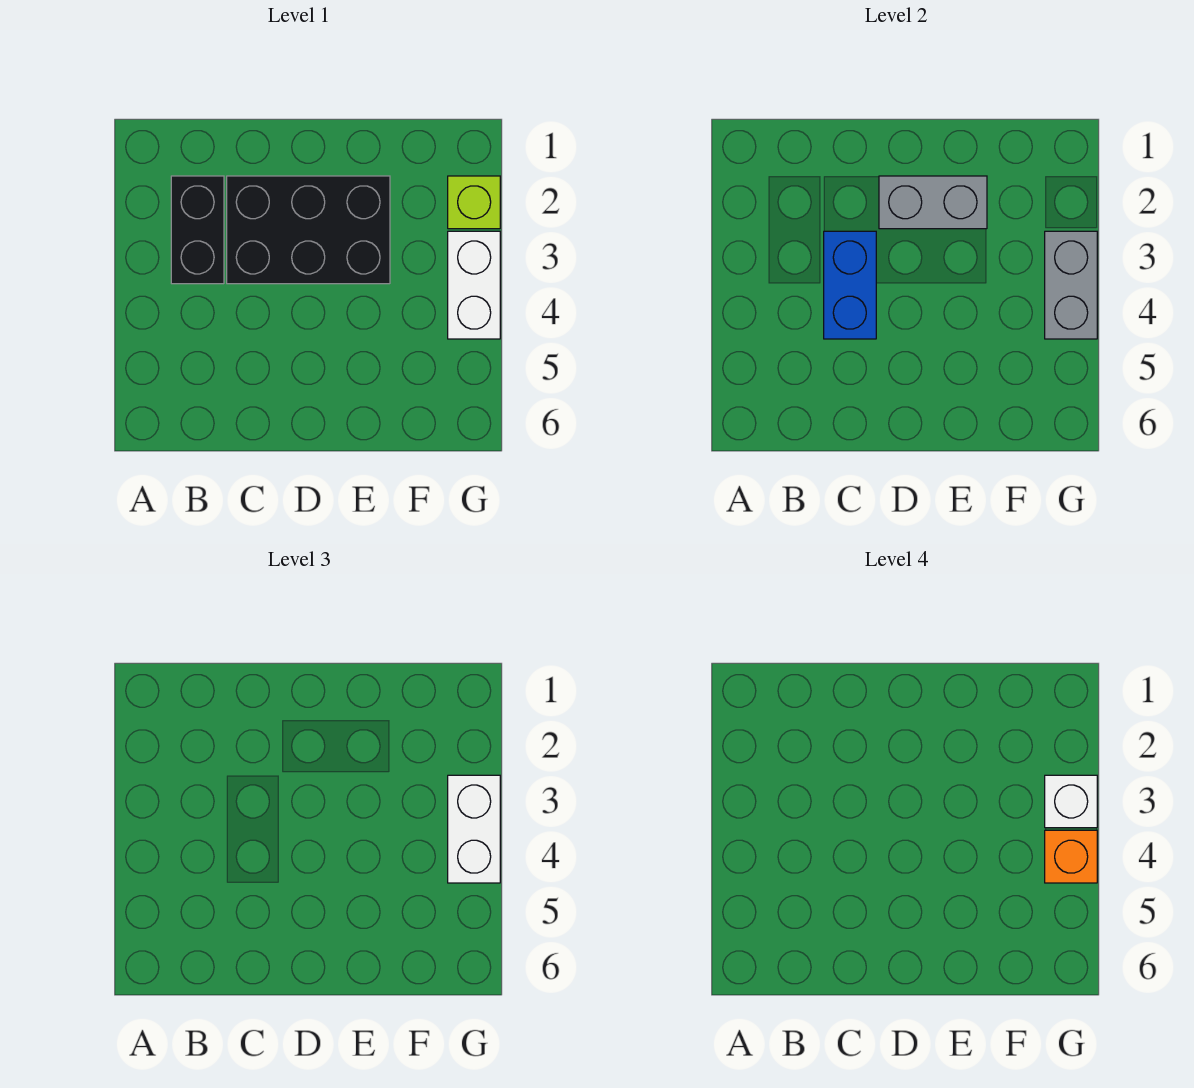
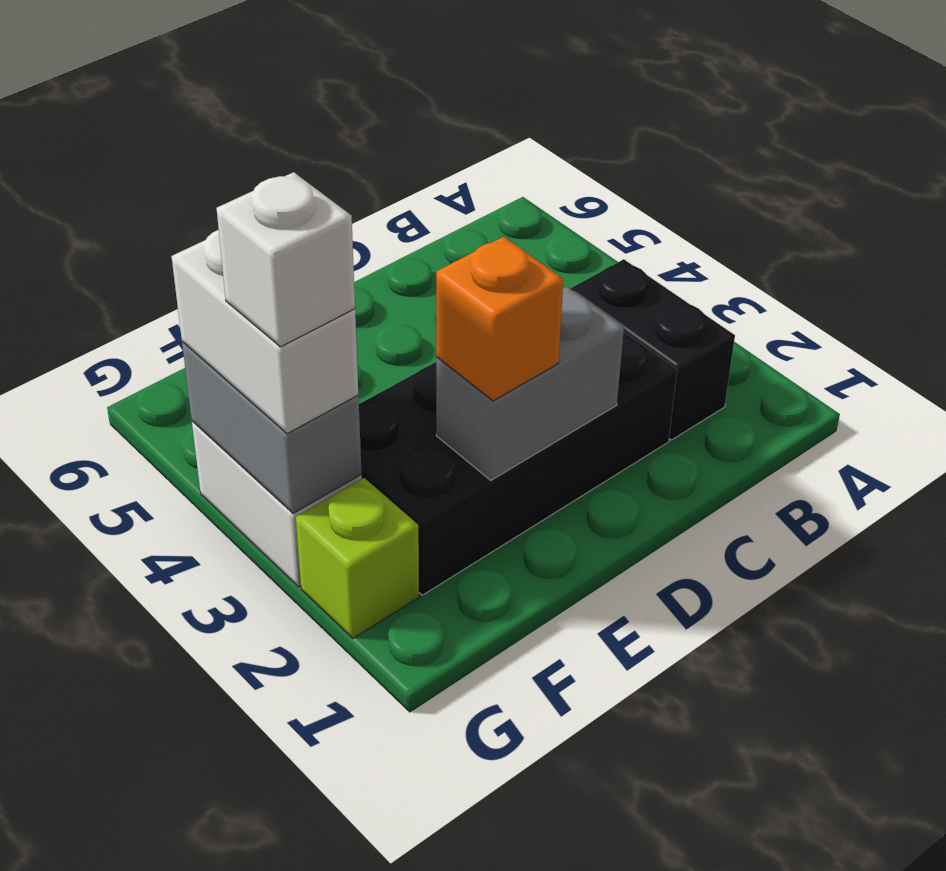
black 2x3 brick [227,176,390,284] -> black 2x4 brick [359,332,677,595]
blue 1x2 brick [824,231,876,339] -> none
orange 1x1 brick [1045,830,1097,883] -> orange 1x1 brick moved to [436,237,563,401]

